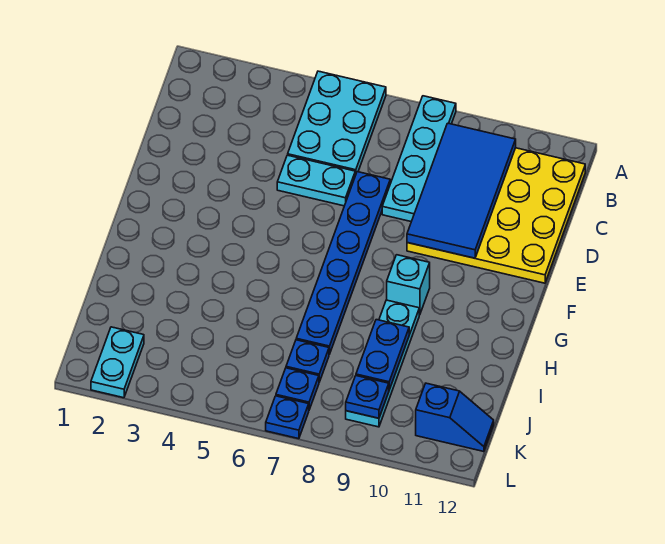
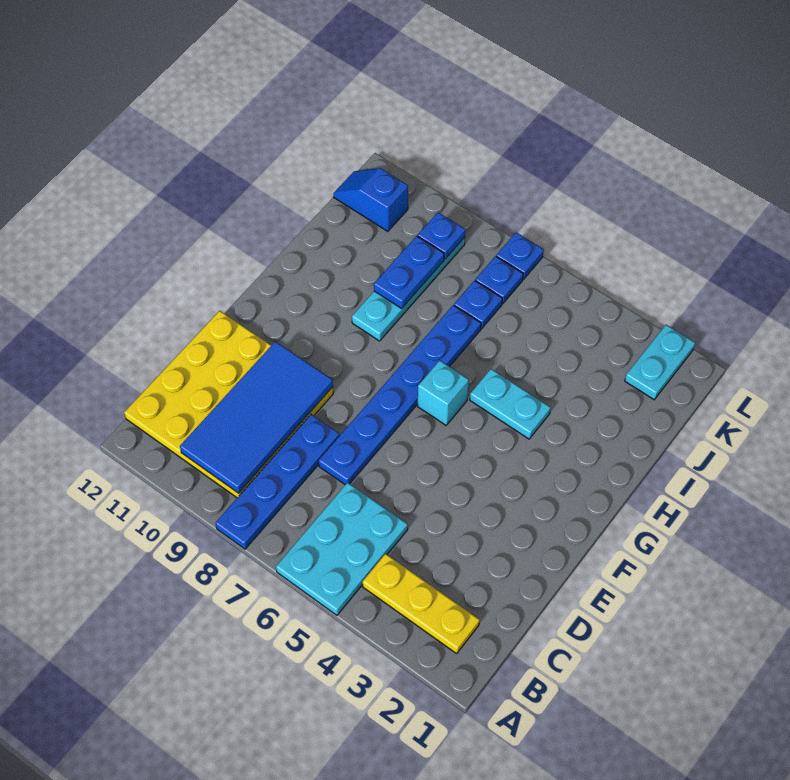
cyan 1x4 plate [382,96,456,222] -> blue 1x4 plate [215,414,340,549]
none -> yellow 1x3 plate [363,554,480,654]
cyan 1x2 plate [277,155,355,206] -> cyan 1x2 plate moved to [470,369,551,439]
cyan 1x1 brick [387,255,430,315] -> cyan 1x1 brick moved to [418,360,469,425]

